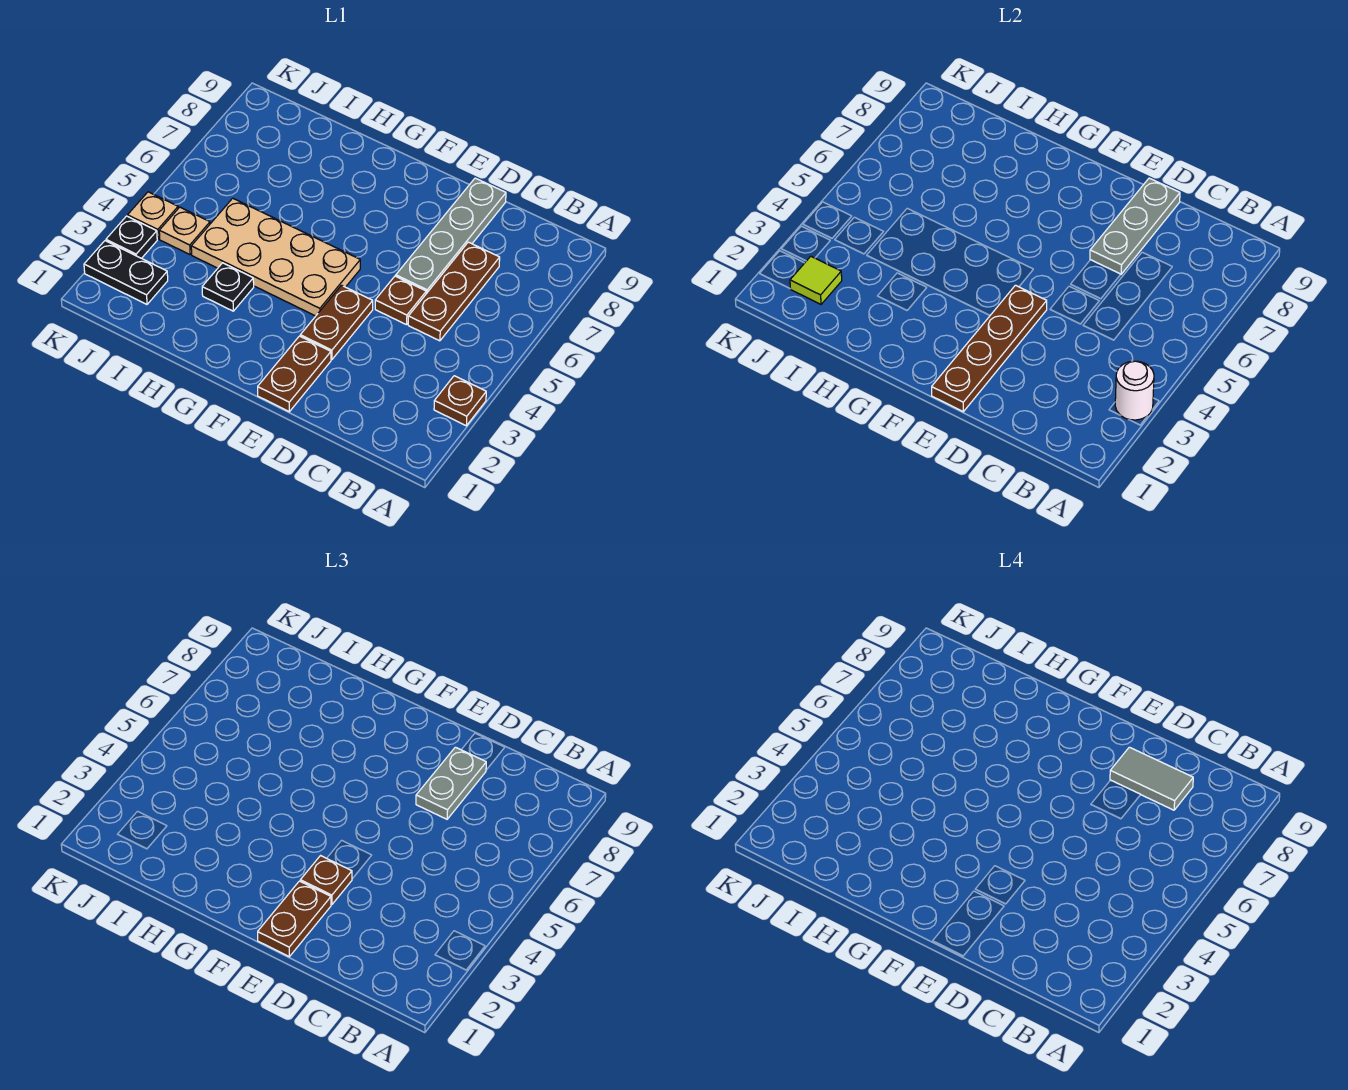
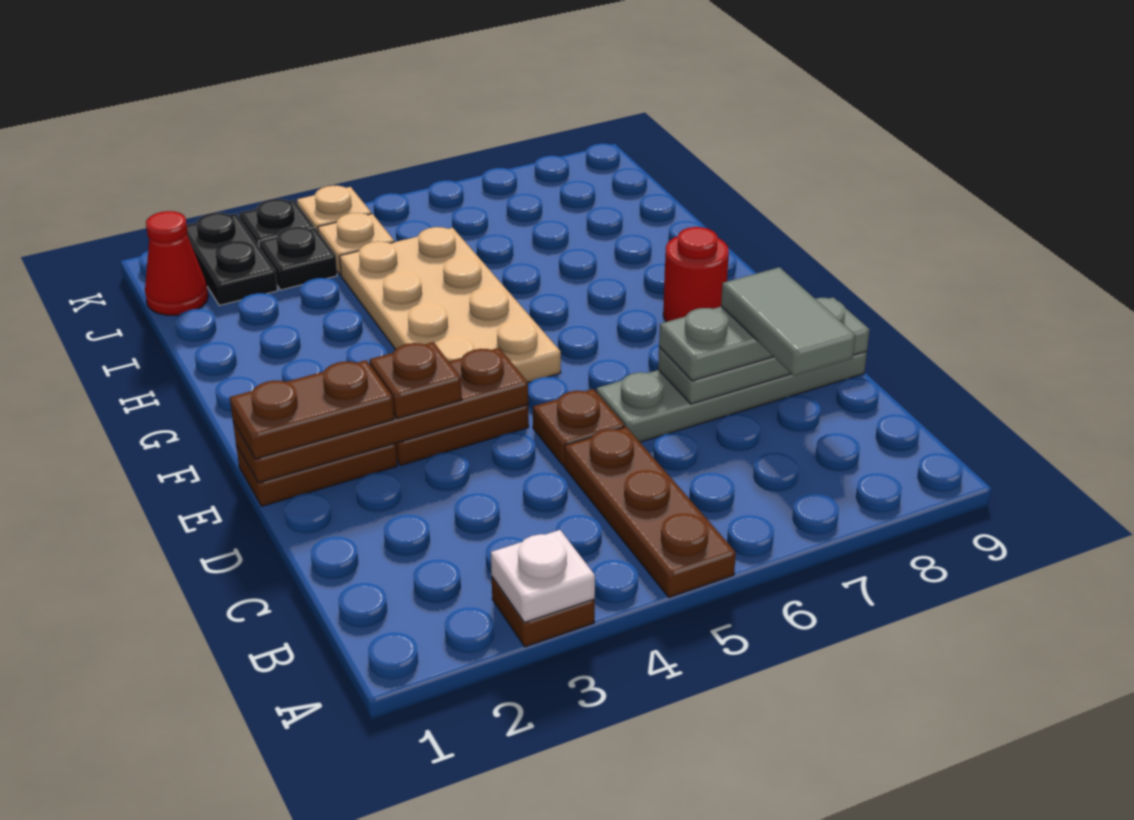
white 1x1 round brick [1115,361,1154,420] -> white 1x1 plate [491,530,595,623]
brown 1x3 plate [408,242,500,341] -> brown 1x3 plate turned to [565,427,736,597]
none -> red 1x1 round brick [663,227,729,322]
black 1x1 plate [202,263,254,311] -> black 1x1 plate moved to [259,227,337,290]
none -> red 1x1 cone [145,211,208,315]
lime 1x1 tile [790,256,842,304] -> none

